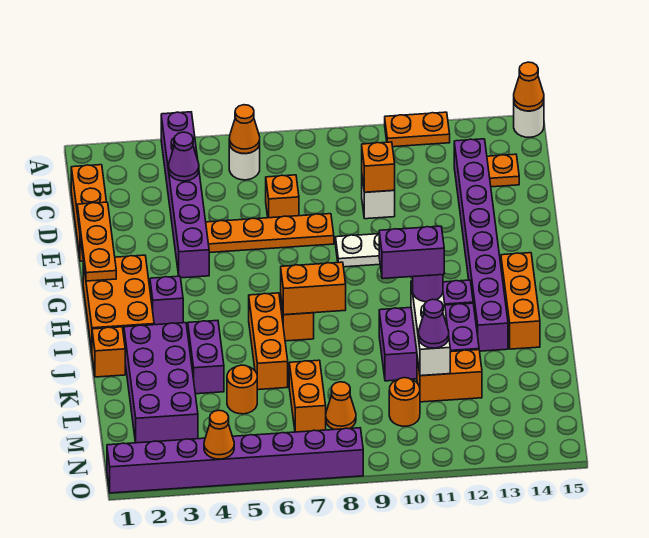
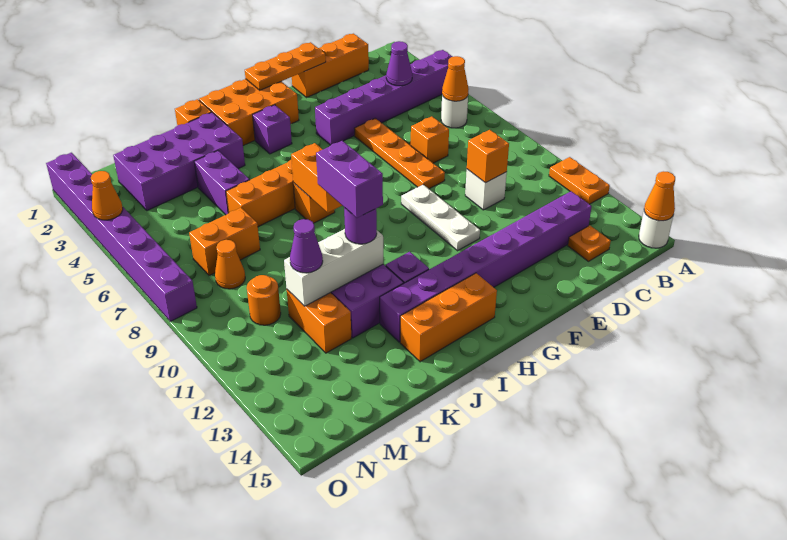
purple 1x2 brick [188,321,224,394] -> purple 1x2 brick turned to [194,151,249,215]
orange 1x1 round brick [227,365,257,414] -> none

